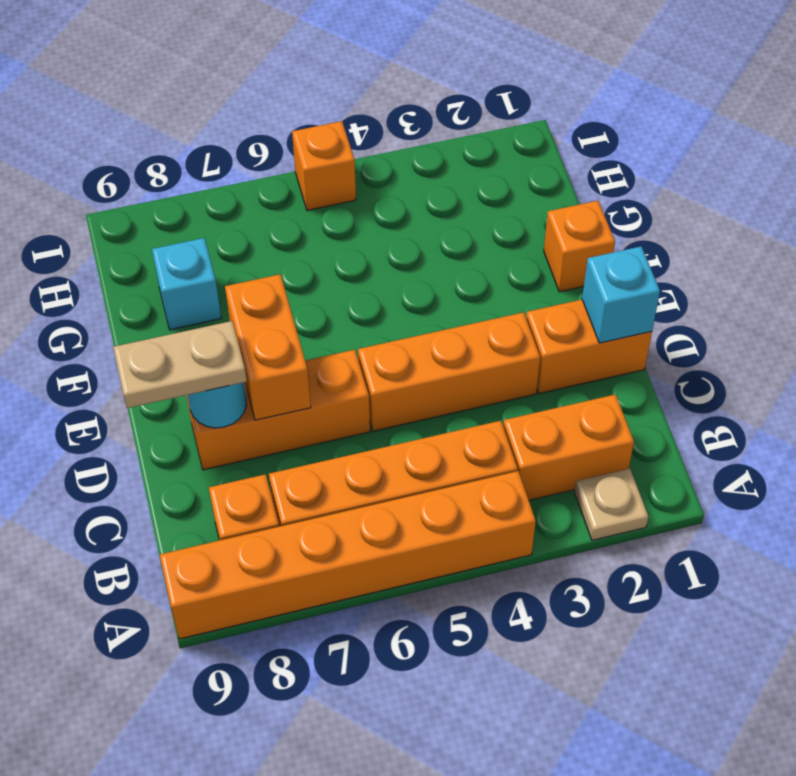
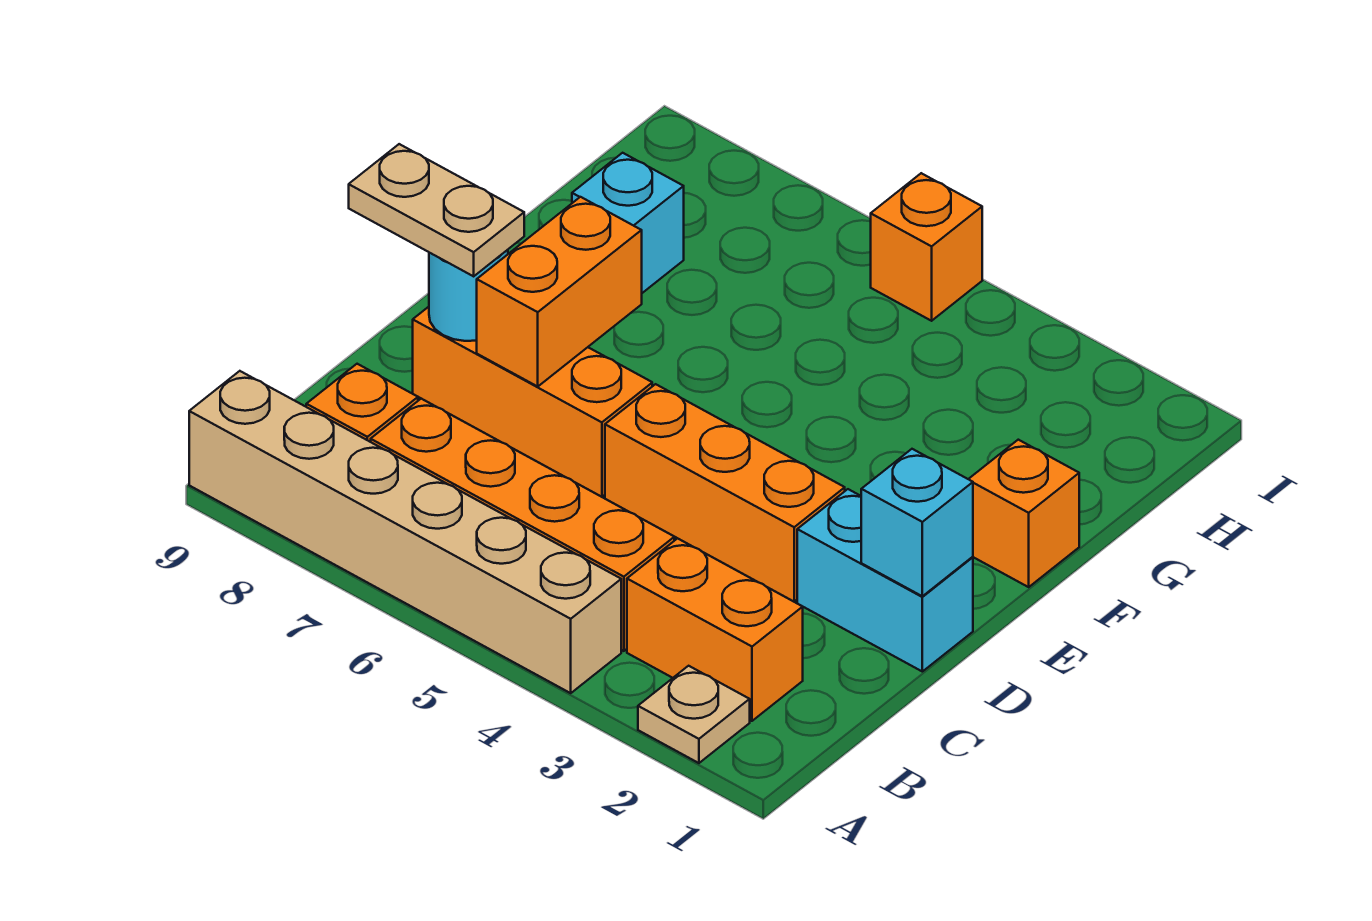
orange 1x6 brick [160,471,536,639] -> tan 1x6 brick [189,371,621,693]
orange 1x2 brick [526,300,652,394] -> cyan 1x2 brick [797,489,973,671]

